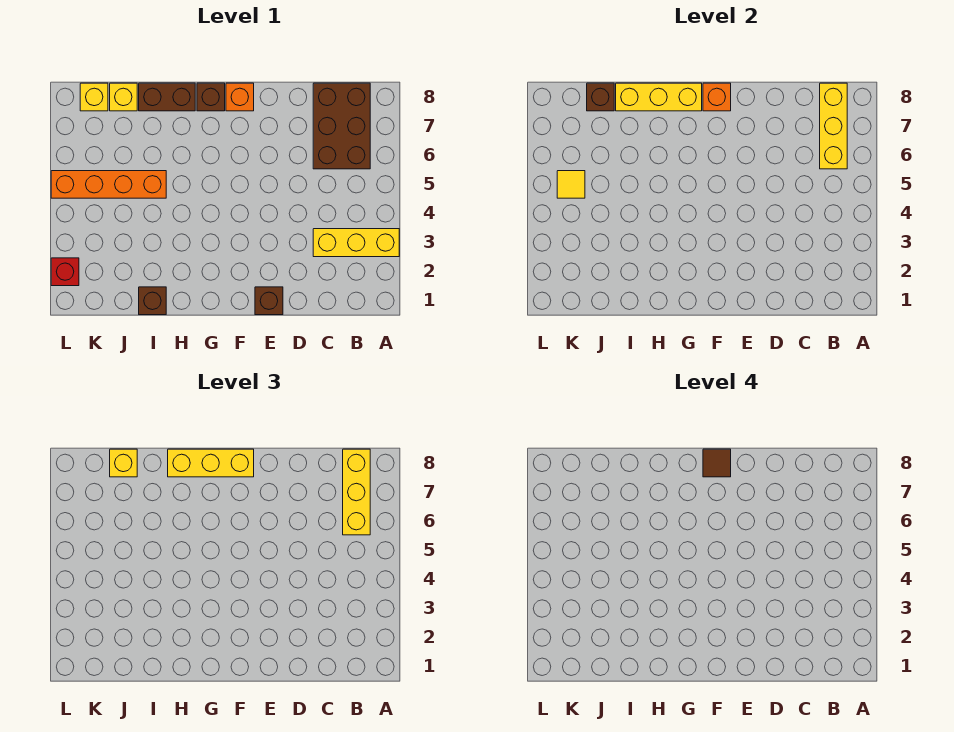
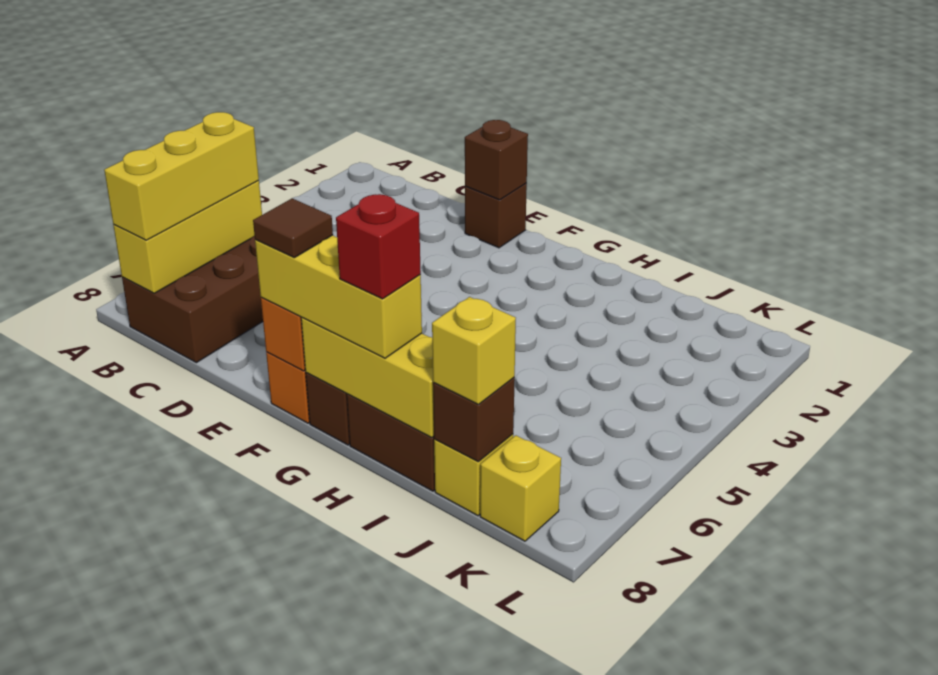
yellow 1x3 brick [313,229,399,257] -> none
brown 1x1 brick [139,287,166,315] -> brown 1x1 brick moved to [465,120,528,200]
orange 1x4 brick [51,171,166,198] -> none
yellow 1x1 tile [557,171,585,198] -> none
red 1x1 brick [51,258,79,286] -> red 1x1 brick moved to [336,194,421,299]

